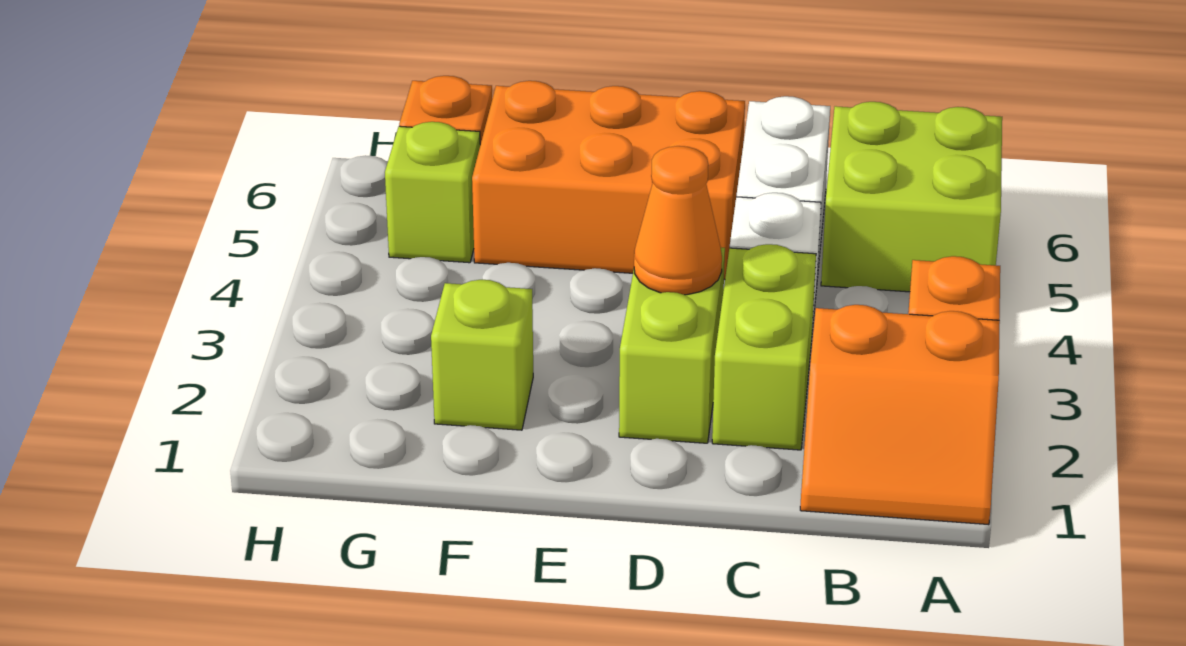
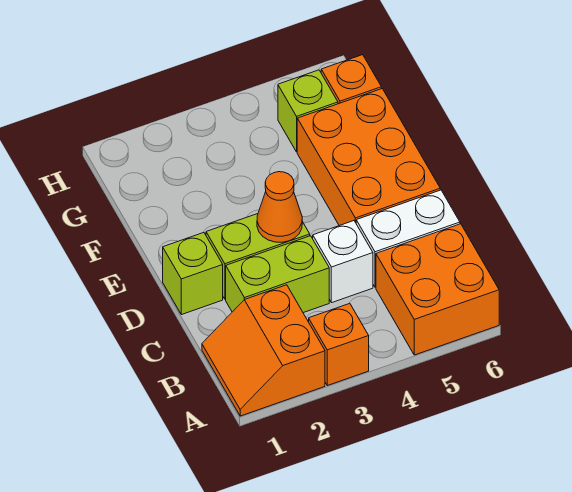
lime 2x2 brick [821,102,1002,292] -> orange 2x2 brick [376,224,499,355]
lime 1x1 brick [431,280,533,430] -> lime 1x1 brick moved to [163,232,223,315]

